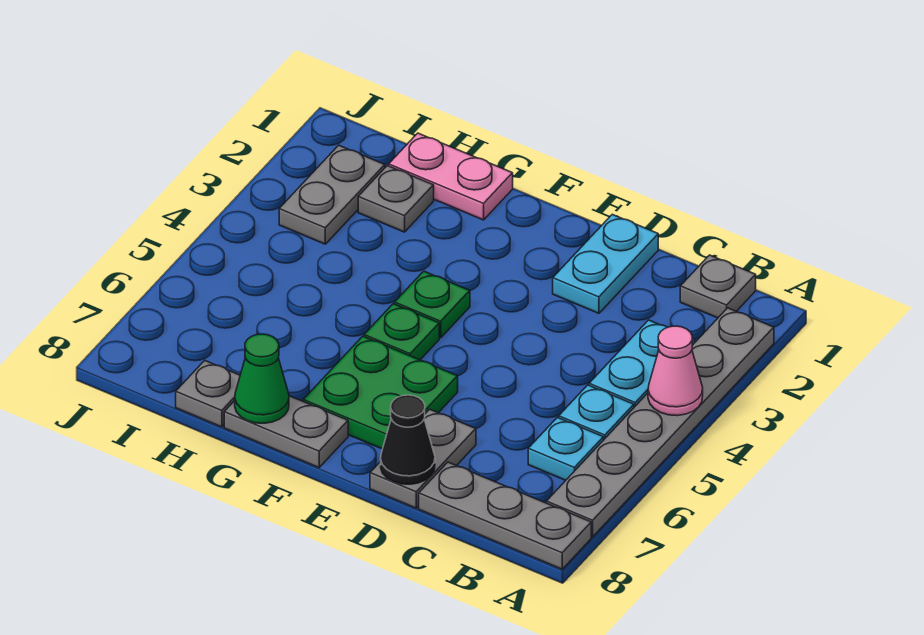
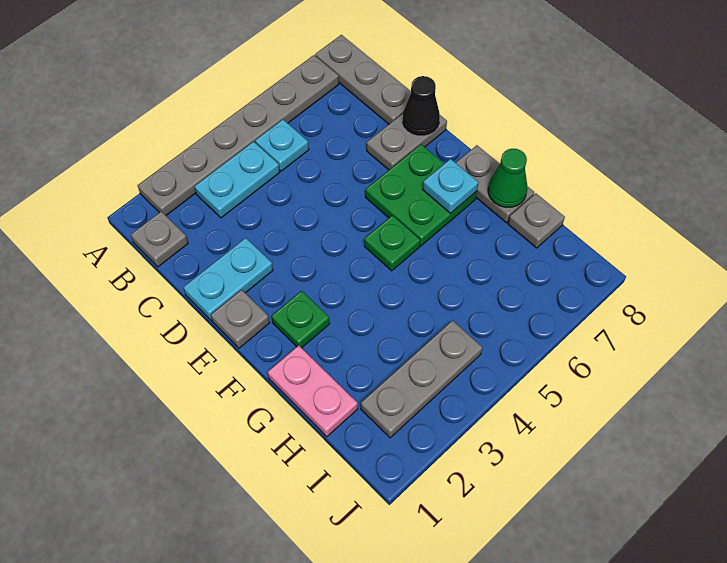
pink 1x1 cone [648,326,703,416] -> none
cyan 1x1 plate [528,417,604,480] -> cyan 1x1 plate moved to [423,159,479,213]
green 1x1 plate [395,271,470,338] -> green 1x1 plate moved to [271,291,330,348]
grey 1x1 plate [358,166,434,232] -> grey 1x1 plate moved to [211,290,270,348]
grey 1x2 plate [279,145,385,244] -> grey 1x3 plate [361,321,482,438]

